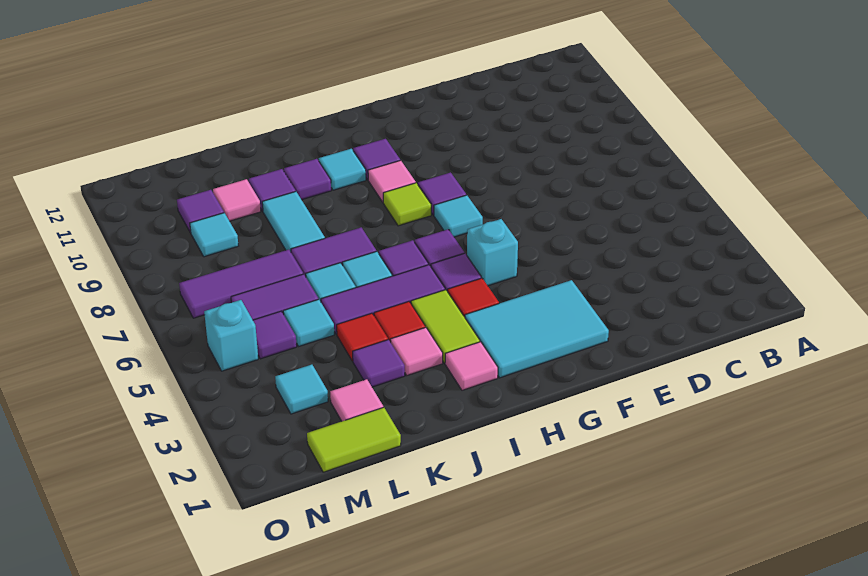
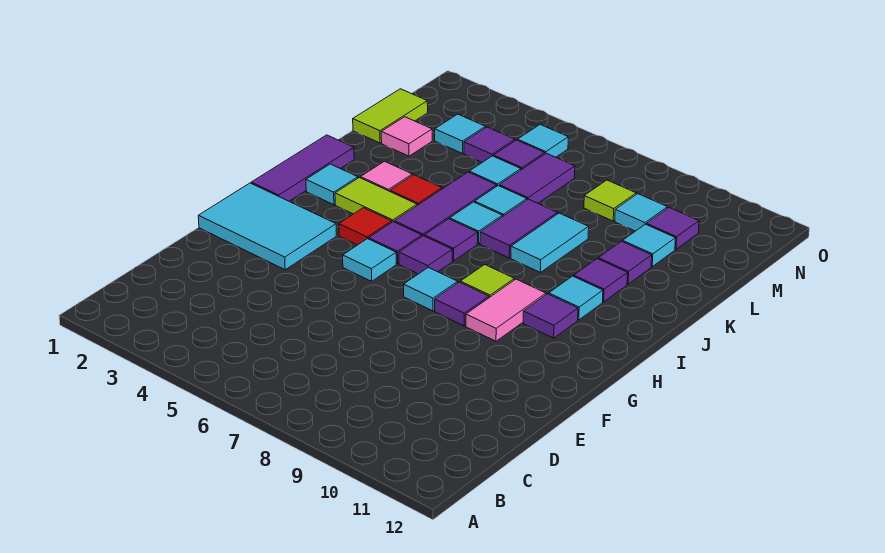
cyan 2x3 tile [465,280,609,378] -> cyan 2x3 tile turned to [198,183,336,270]
cyan 1x1 brick [467,219,518,286] -> cyan 1x1 tile [343,239,396,281]
pink 1x1 tile [368,160,416,202] -> pink 1x2 tile [466,279,546,341]
pink 1x1 tile [445,342,498,390] -> cyan 1x1 tile [306,164,358,205]
purple 1x1 tile [353,340,405,387] -> purple 1x1 tile moved to [464,127,515,162]
red 1x1 tile [337,313,388,361] -> none
cyan 1x2 tile [262,192,325,252] -> cyan 1x2 tile turned to [511,213,589,272]
purple 1x3 tile [179,250,303,318] -> purple 1x3 tile moved to [251,135,354,201]
pink 1x1 tile [213,179,261,221] -> cyan 1x1 tile [623,224,676,266]
none -> lime 1x1 tile [584,180,636,221]
cyan 1x1 brick [204,300,258,371] -> cyan 1x1 tile [518,125,568,157]

